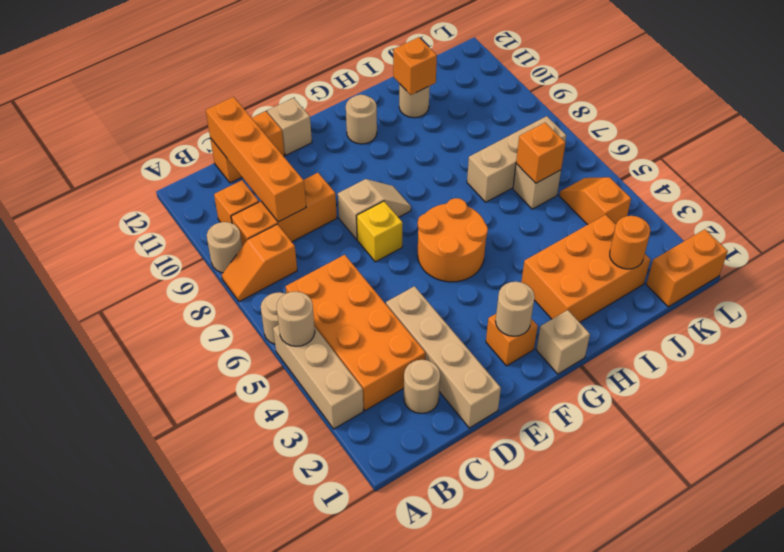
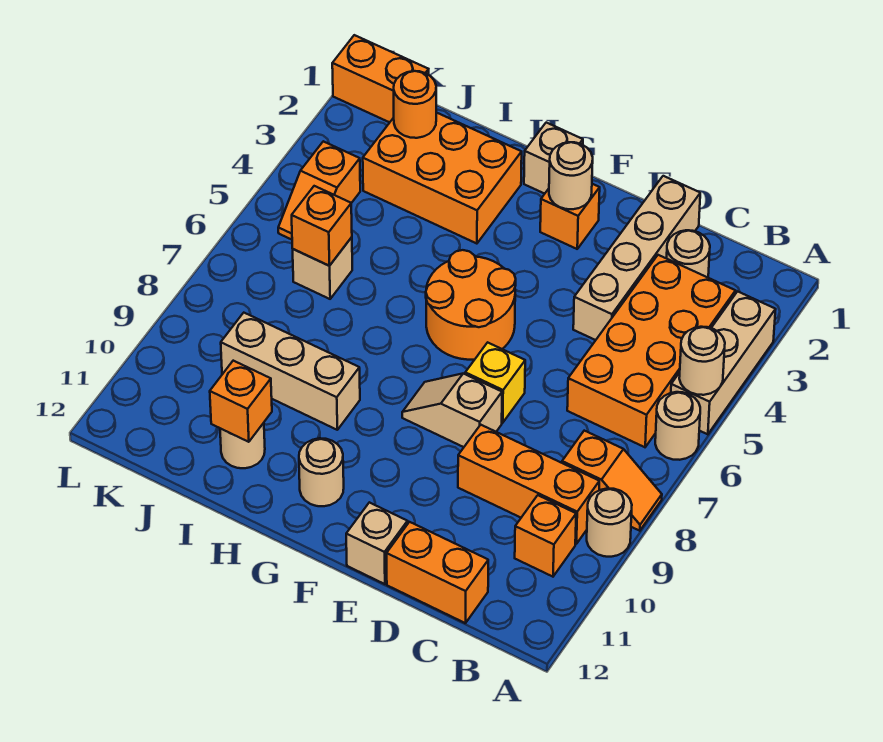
orange 1x4 brick [206,97,306,222] -> none
tan 1x3 brick [467,116,566,202] -> tan 1x3 brick moved to [221,313,360,430]

